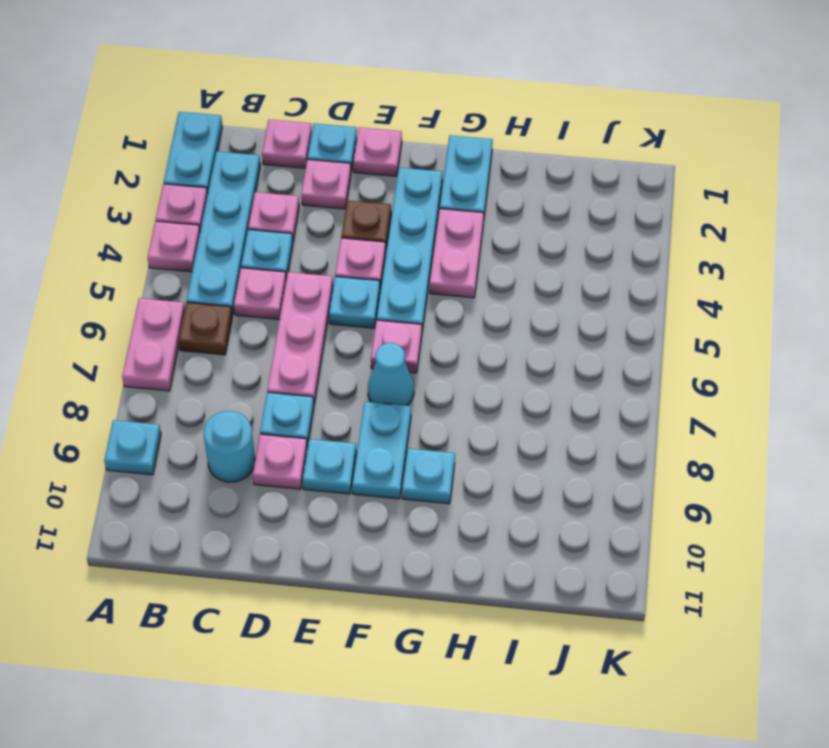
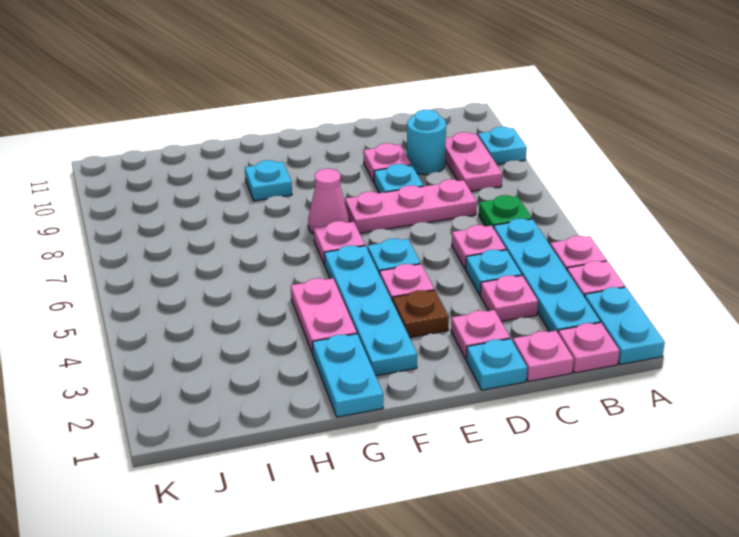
pink 1x2 plate [122,298,185,391] -> pink 1x2 plate moved to [445,132,502,191]
brown 1x1 plate [179,303,232,355] -> green 1x1 plate [479,195,532,228]
pink 1x3 plate [267,272,333,403] -> pink 1x3 plate turned to [345,179,477,233]
pink 1x1 plate [353,127,402,176] -> pink 1x1 plate moved to [558,323,620,373]
cyan 1x1 plate [302,439,356,494] -> none
cyan 1x1 cone [368,343,414,406] -> pink 1x1 cone [308,169,349,234]
cyan 1x2 plate [352,402,411,499] -> none

